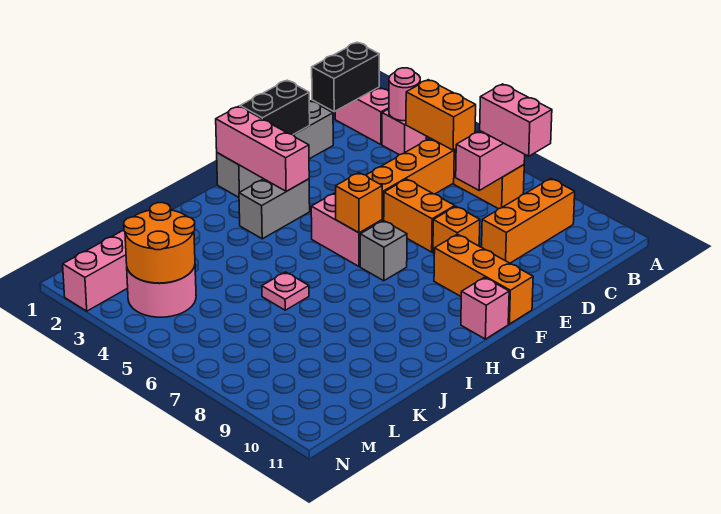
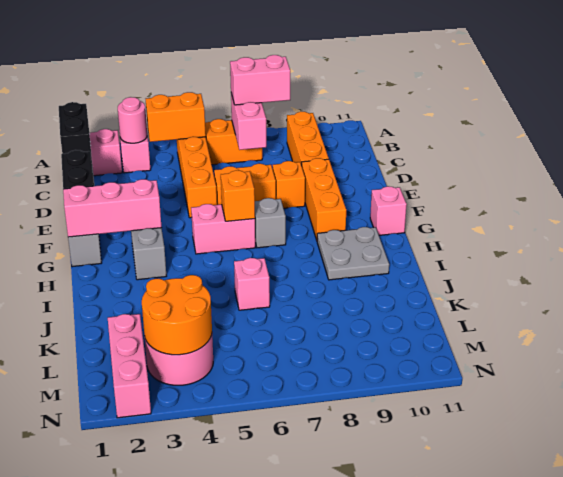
orange 1x3 brick [434,234,533,324] -> orange 1x3 brick turned to [302,158,346,240]
none -> grey 2x2 plate [317,227,389,280]
pink 1x1 plate [262,272,309,310] -> pink 1x1 brick [234,258,270,310]

